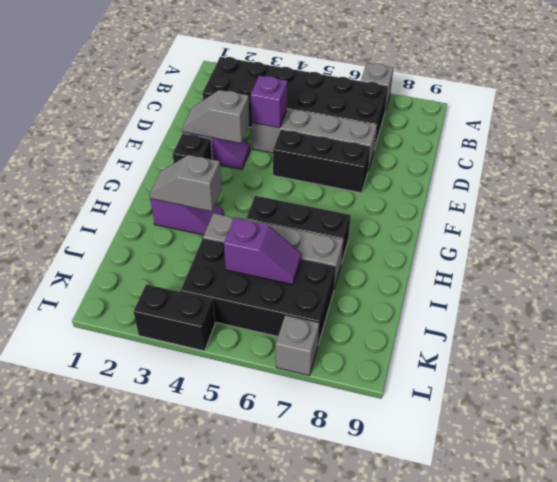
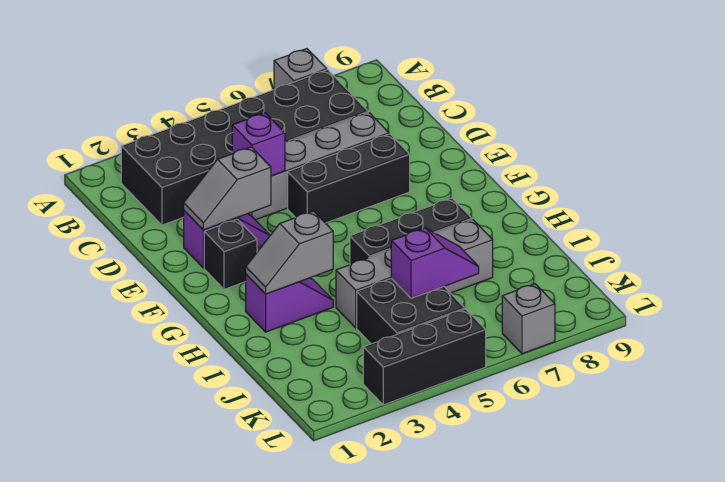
black 2x4 brick [181,238,336,344] -> black 2x2 brick [357,278,465,344]
black 1x2 brick [134,284,215,351] -> black 1x3 brick [363,309,486,405]

